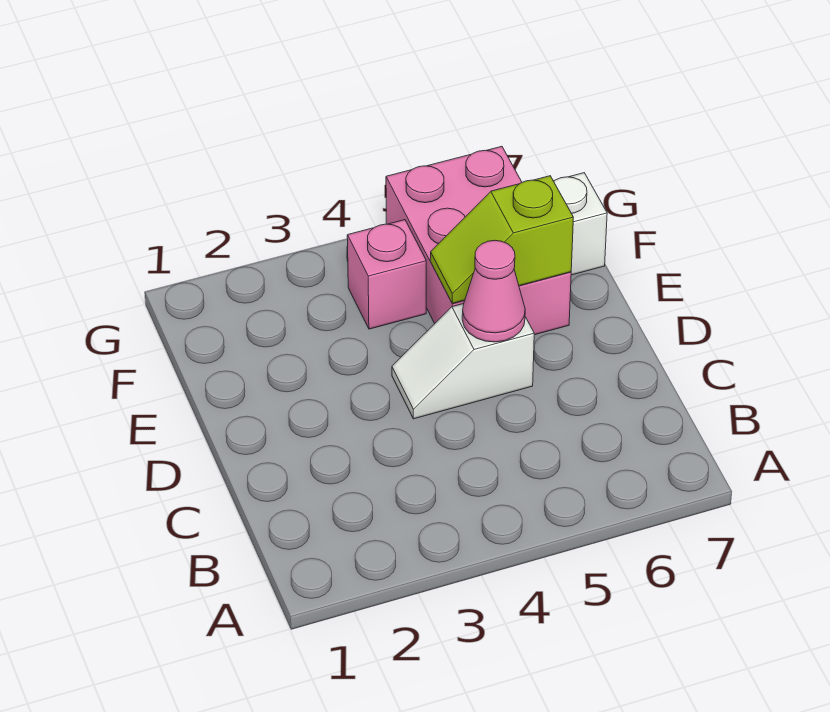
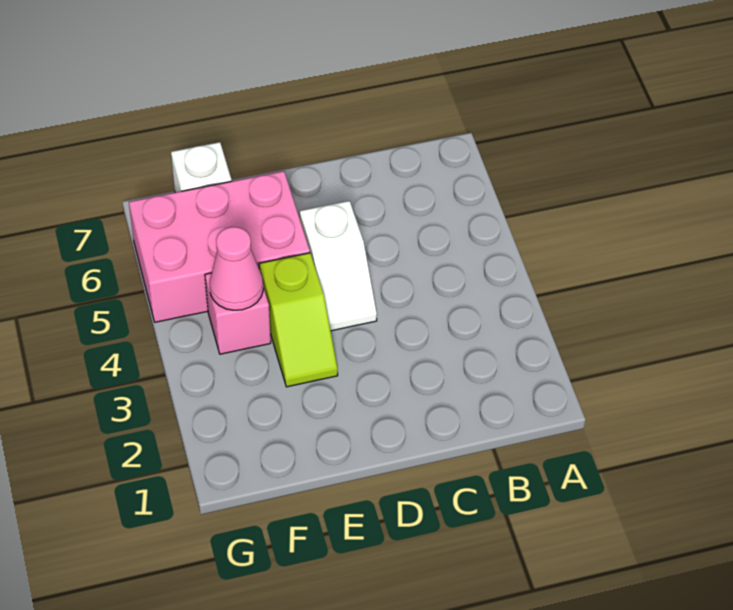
pink 1x1 cone [462,240,525,342] -> pink 1x1 cone moved to [210,227,263,310]
lime 1x2 slope [430,176,573,303] -> lime 1x2 slope moved to [259,253,338,387]

